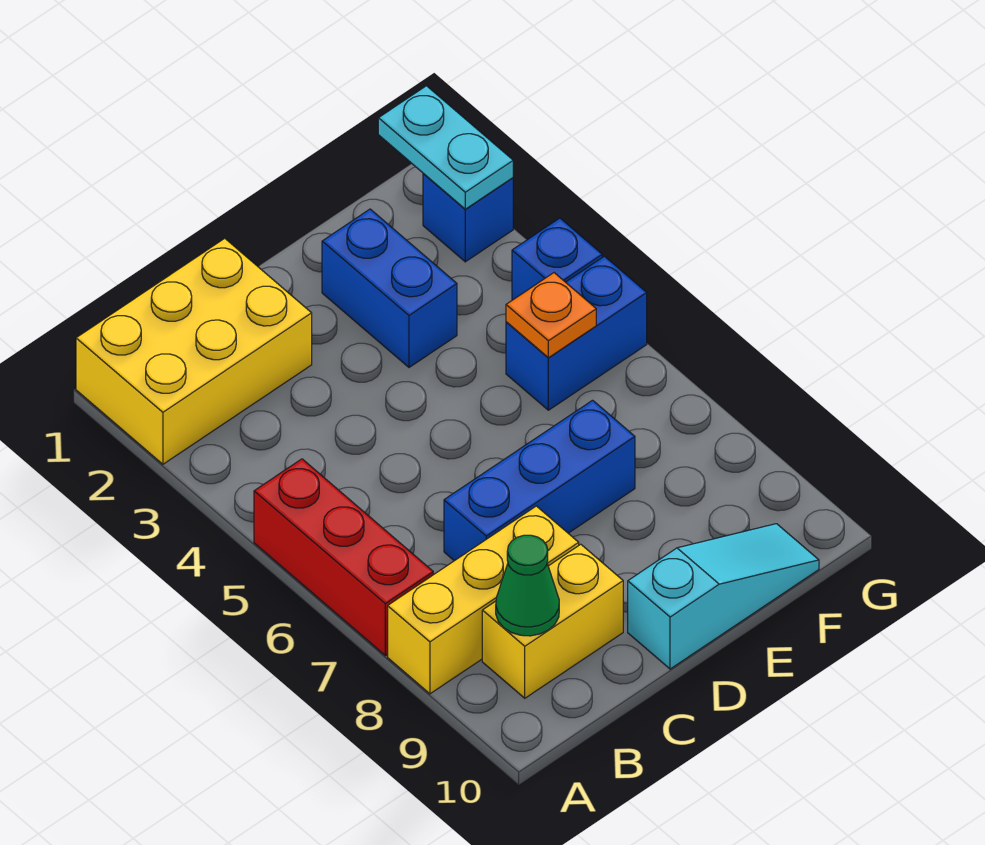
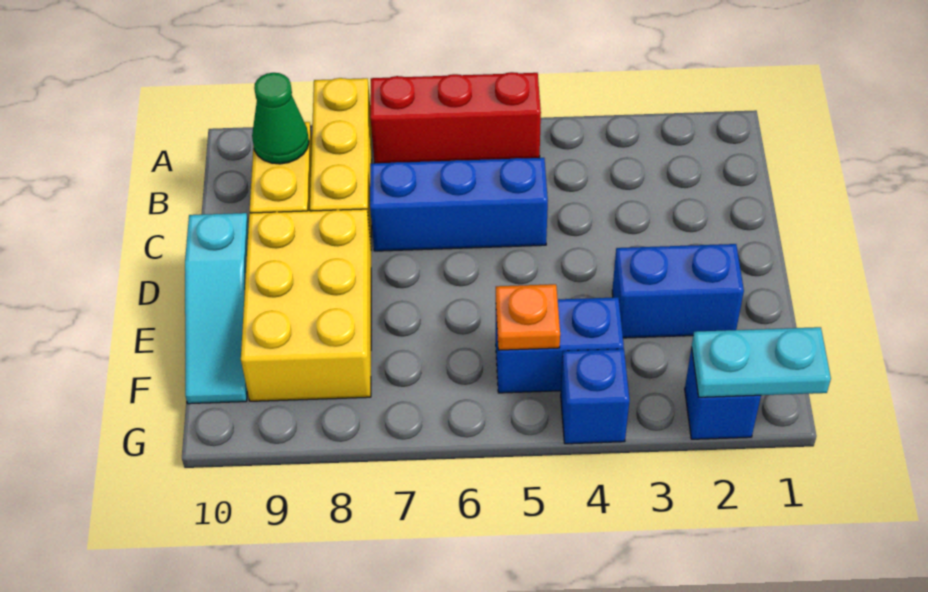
yellow 2x3 brick [76,238,312,464] -> yellow 2x3 brick moved to [241,209,371,401]
blue 1x3 brick [444,400,635,561] -> blue 1x3 brick turned to [370,158,548,251]
blue 1x2 brick [506,256,647,410] -> blue 1x2 brick turned to [496,297,624,393]

